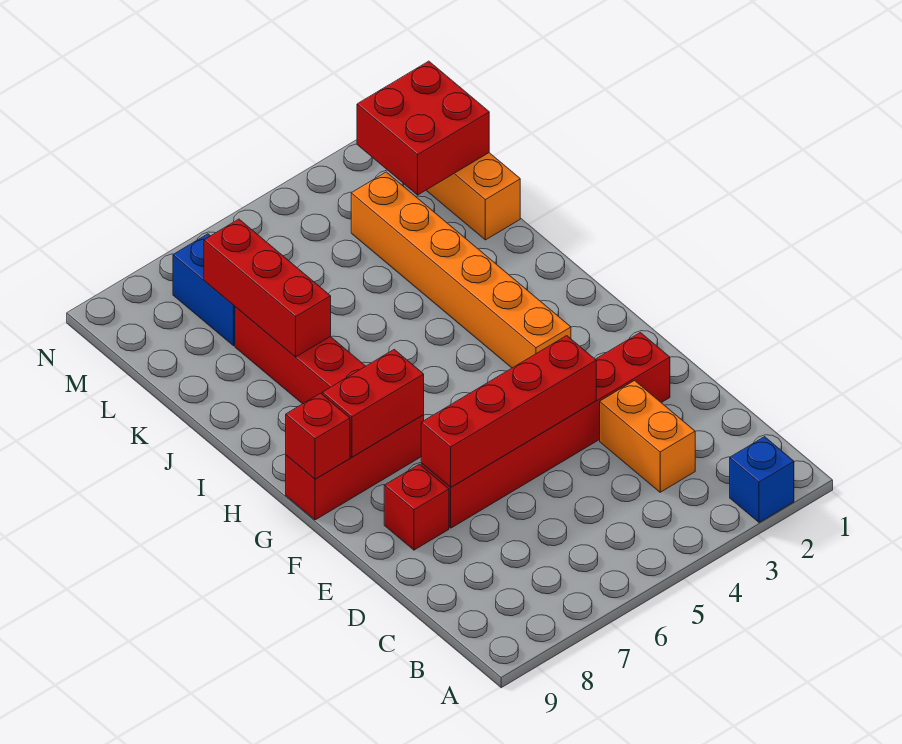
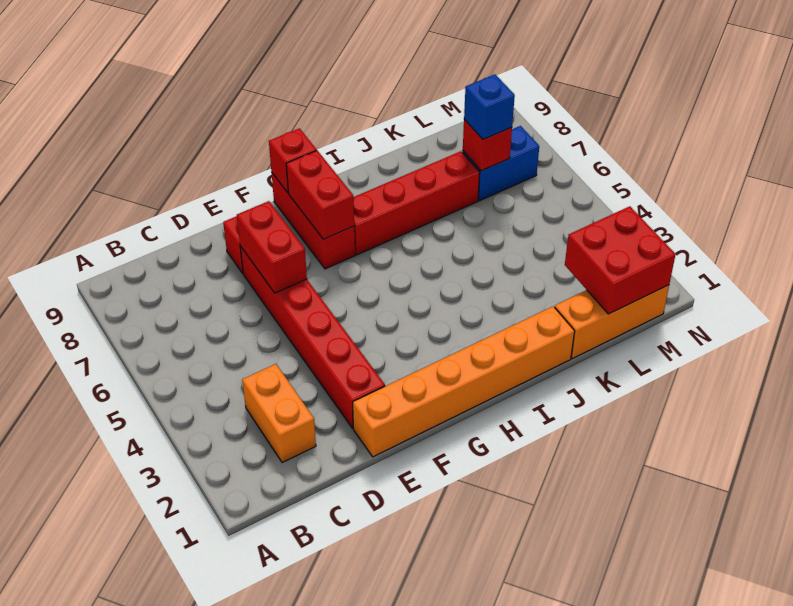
blue 1x1 brick [730,437,794,522] -> blue 1x1 brick moved to [464,74,515,139]
orange 1x2 brick [600,381,695,492] -> orange 1x2 brick turned to [242,364,316,463]
red 1x4 brick [421,336,596,487] -> red 1x2 brick [237,201,307,293]
orange 1x6 brick [351,172,571,368] -> orange 1x6 brick moved to [353,306,575,457]
red 1x3 brick [204,219,331,357] -> red 1x1 brick [463,119,512,171]

